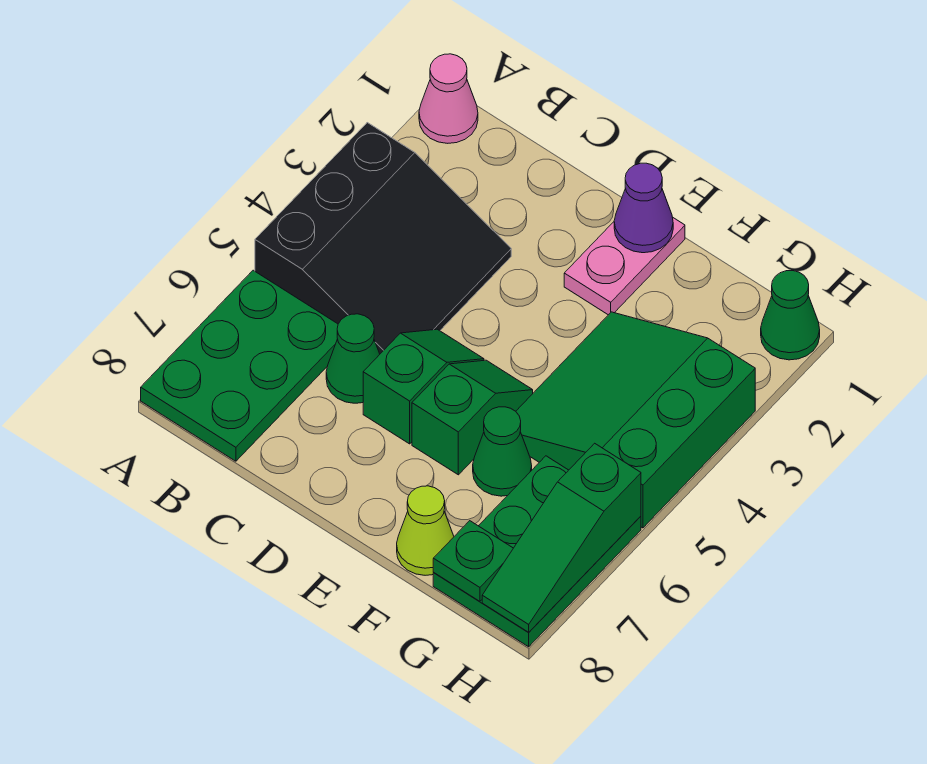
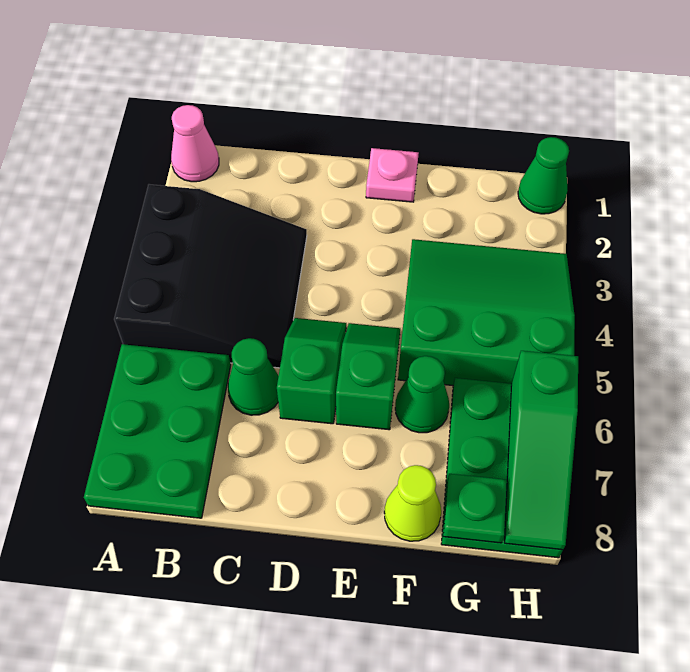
pink 1x2 plate [564,217,685,315] -> pink 1x1 plate [366,148,419,202]
purple 1x1 cone [614,163,673,253] -> none
green 3x3 slope [516,312,755,528] -> green 3x3 slope turned to [398,239,575,386]

